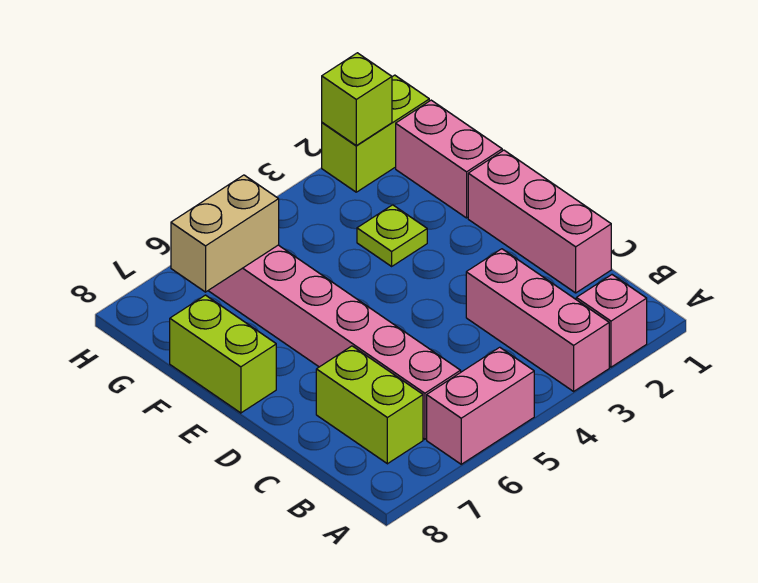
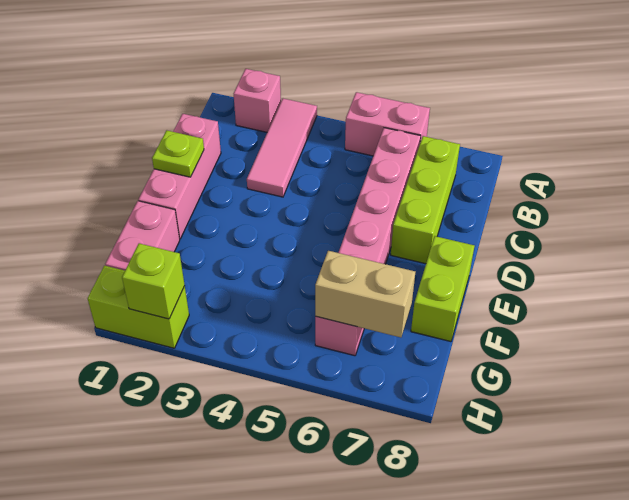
pink 1x3 brick [466,249,609,391] -> pink 1x3 tile [247,99,317,197]
lime 1x2 brick [316,346,423,464] -> lime 1x3 brick [391,136,460,264]
lime 1x1 plate [357,205,427,266] -> lime 1x1 plate moved to [152,130,204,177]

